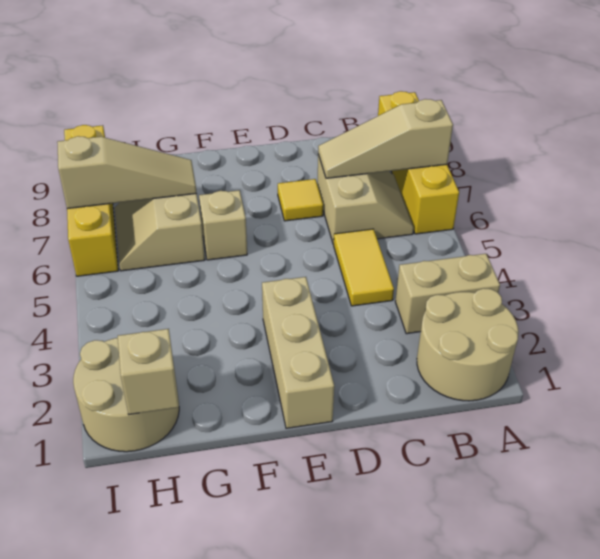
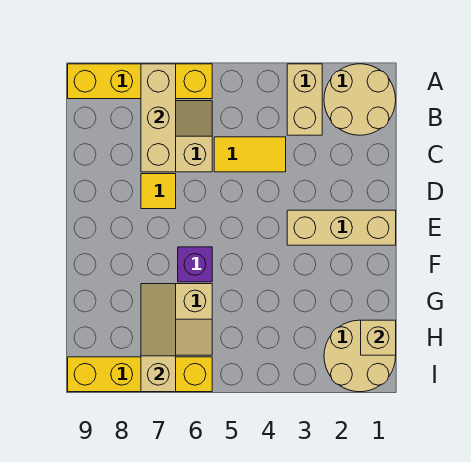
tan 1x3 slope [318,99,453,178] -> tan 1x3 brick [141,64,176,172]
tan 1x1 brick [199,190,247,260] -> purple 1x1 brick [178,247,212,282]

